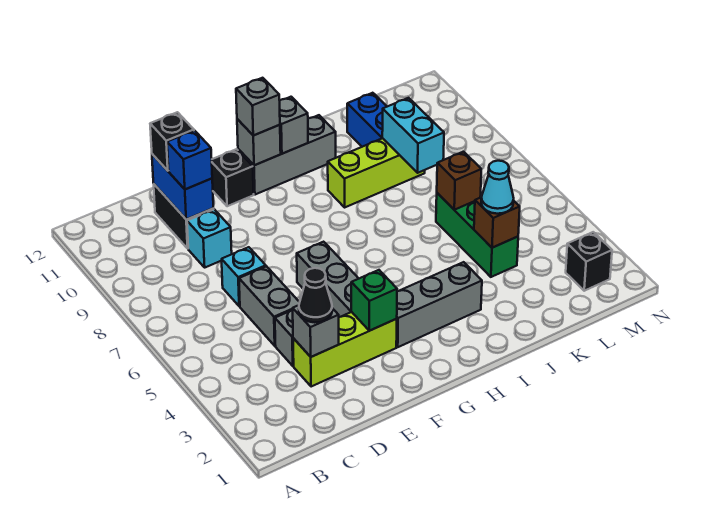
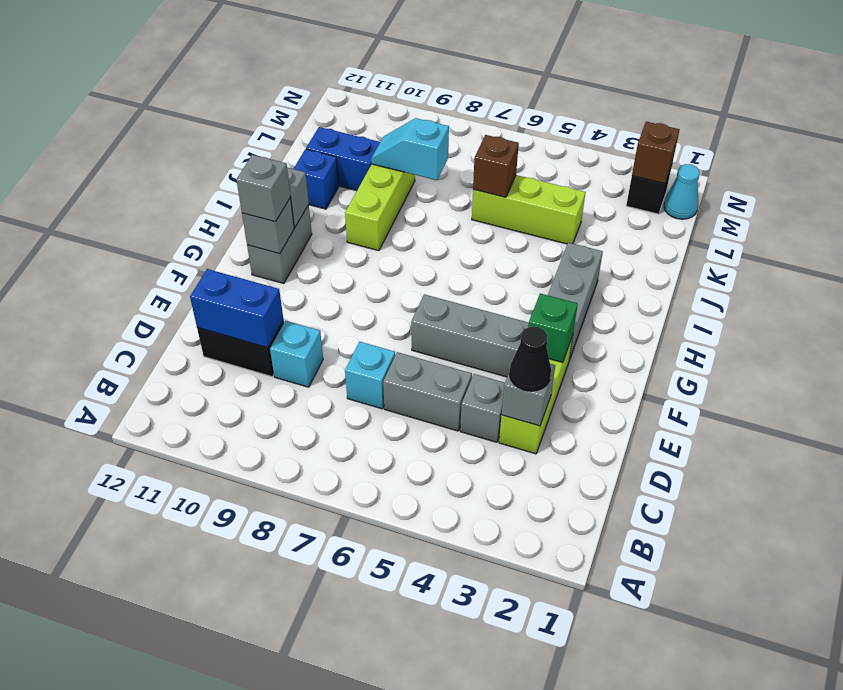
blue 1x1 brick [167,131,212,189] -> blue 1x1 brick moved to [294,149,339,209]
black 1x1 brick [150,112,194,171] -> none
black 1x1 brick [212,149,254,206] -> none
grey 1x3 brick [238,115,336,195] -> grey 1x2 brick [247,205,312,284]
green 1x3 brick [436,193,518,277] -> lime 1x3 brick [472,175,586,244]
brown 1x1 brick [474,197,520,248] -> brown 1x1 brick moved to [632,122,680,183]
cyan 1x1 cone [481,161,514,214] -> cyan 1x1 cone moved to [664,164,700,219]
cyan 1x2 brick [382,98,444,173] -> cyan 1x2 slope [371,118,449,180]

